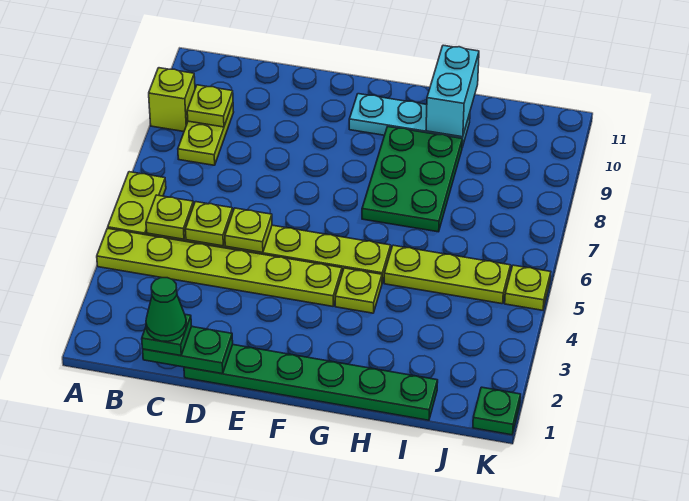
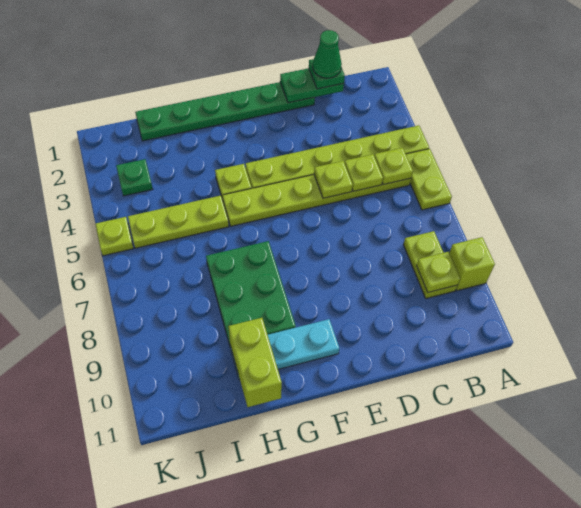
cyan 1x2 brick [426,45,479,137] -> lime 1x2 brick [228,318,282,407]
green 1x1 plate [473,387,521,435] -> green 1x1 plate moved to [116,159,153,196]

